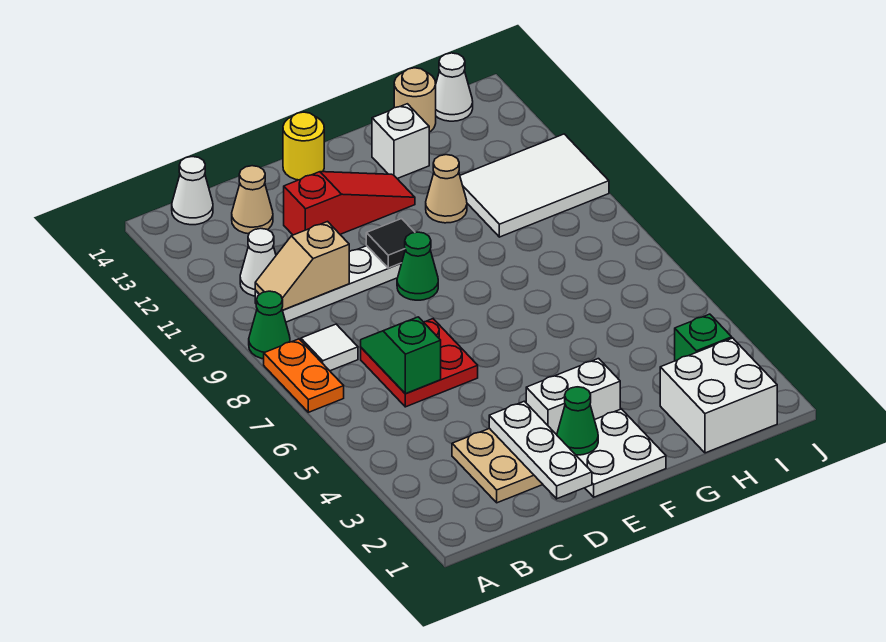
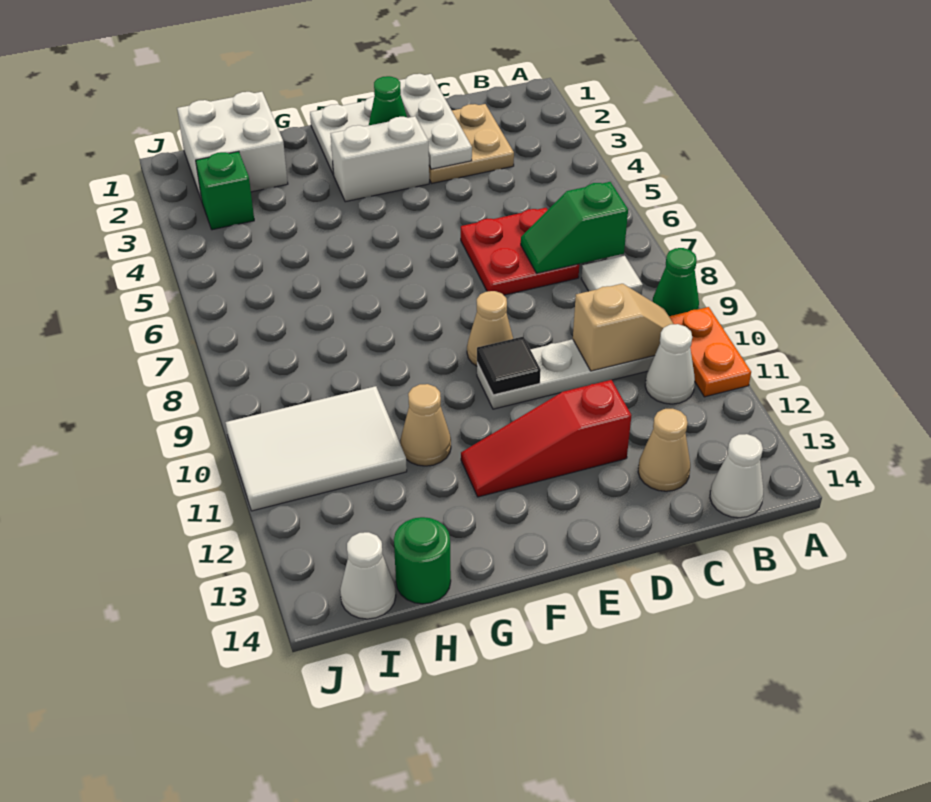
orange 1x2 plate [264,339,344,412] -> orange 1x2 plate moved to [669,307,751,397]
green 1x2 slope [361,317,441,394] -> green 1x2 slope turned to [521,182,628,273]
green 1x1 cone [397,232,438,300] -> tan 1x1 cone [467,291,513,366]
yellow 1x1 round brick [283,112,324,180] -> none
white 1x1 brick [372,104,429,179] -> none
tan 1x1 round brick [394,68,436,132] -> green 1x1 round brick [394,517,451,604]

